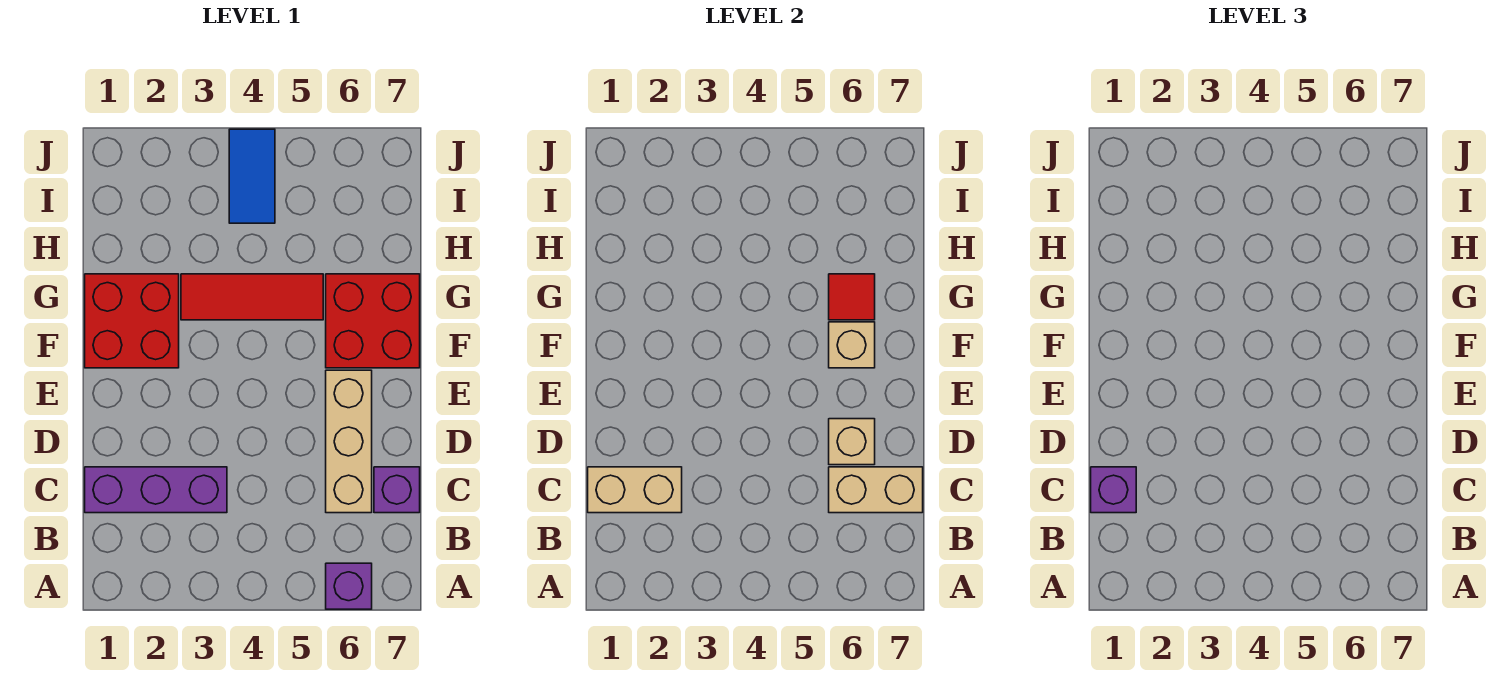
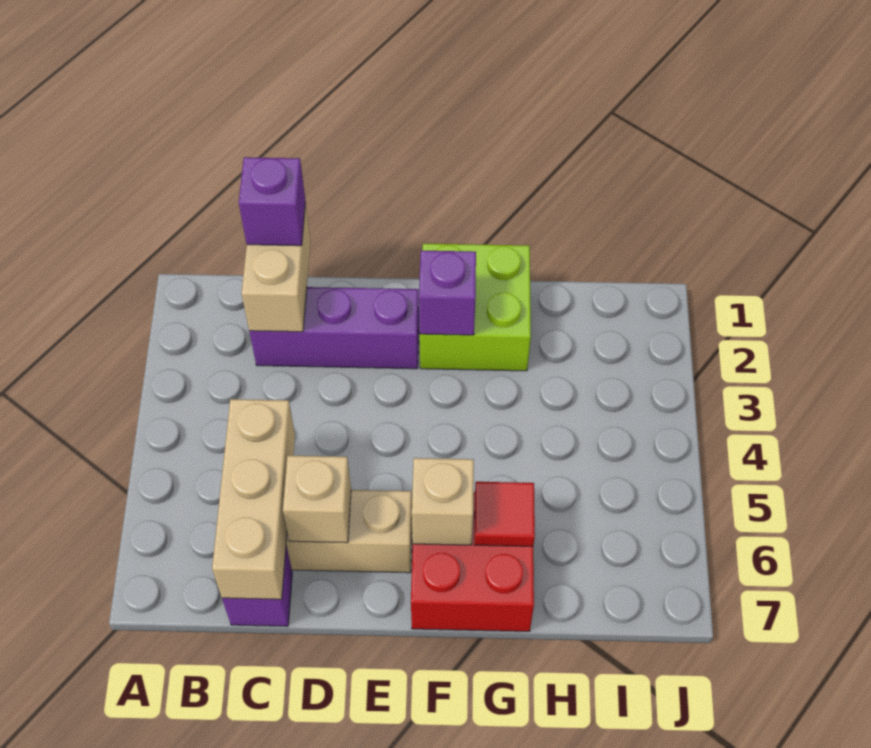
purple 1x1 brick [326,563,372,609] -> purple 1x1 brick moved to [419,251,476,335]
purple 1x3 brick [85,467,227,513] -> purple 1x3 brick turned to [249,287,419,369]
tan 1x2 brick [829,467,923,513] -> tan 1x3 brick [212,399,295,599]
red 2x2 brick [85,274,179,368] -> lime 2x2 brick [420,244,531,371]
red 1x3 tile [181,274,323,320] -> none
blue 1x2 tile [229,129,275,223] -> none

